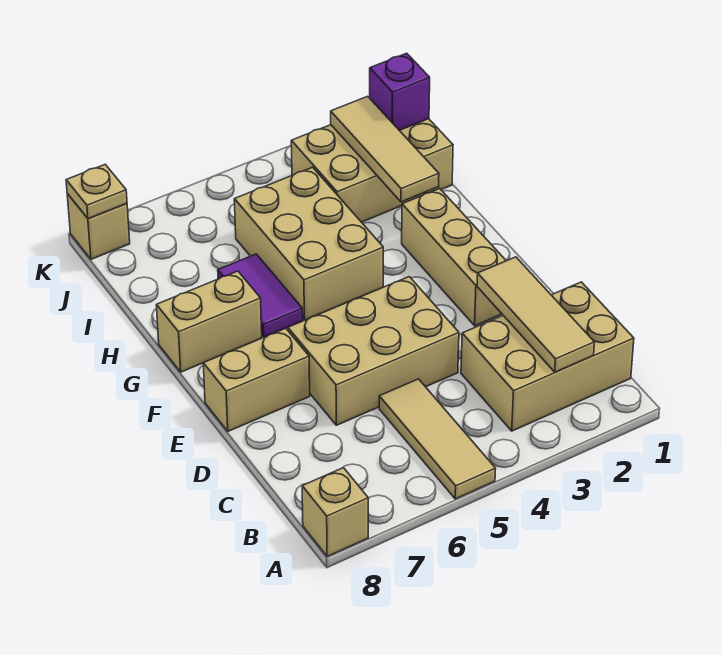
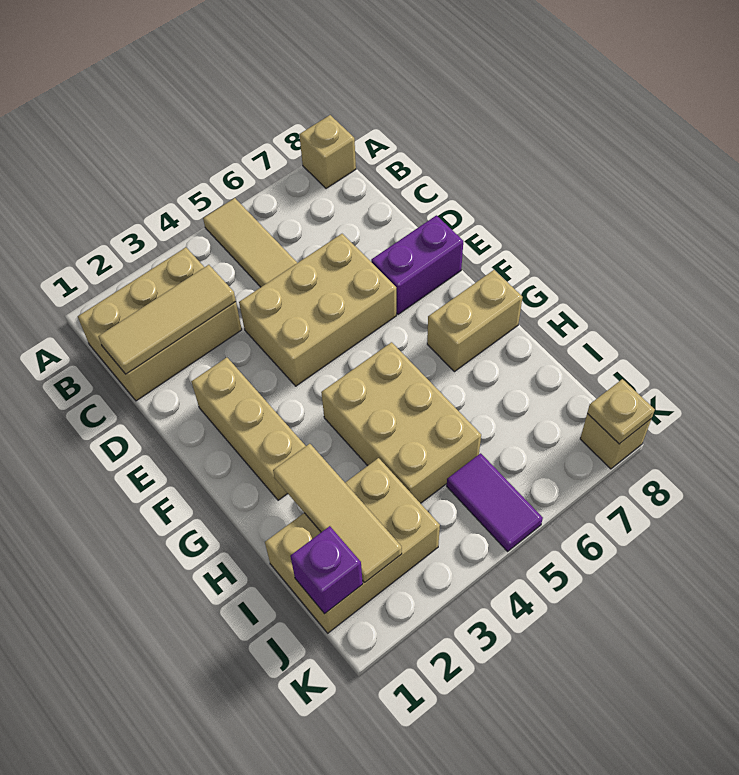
tan 1x3 tile [477,257,594,372] -> tan 1x3 tile turned to [98,265,236,374]
tan 1x2 brick [203,328,310,431] -> purple 1x2 brick [371,215,463,314]
purple 1x2 tile [218,254,303,337] -> purple 1x2 tile moved to [447,453,543,551]

